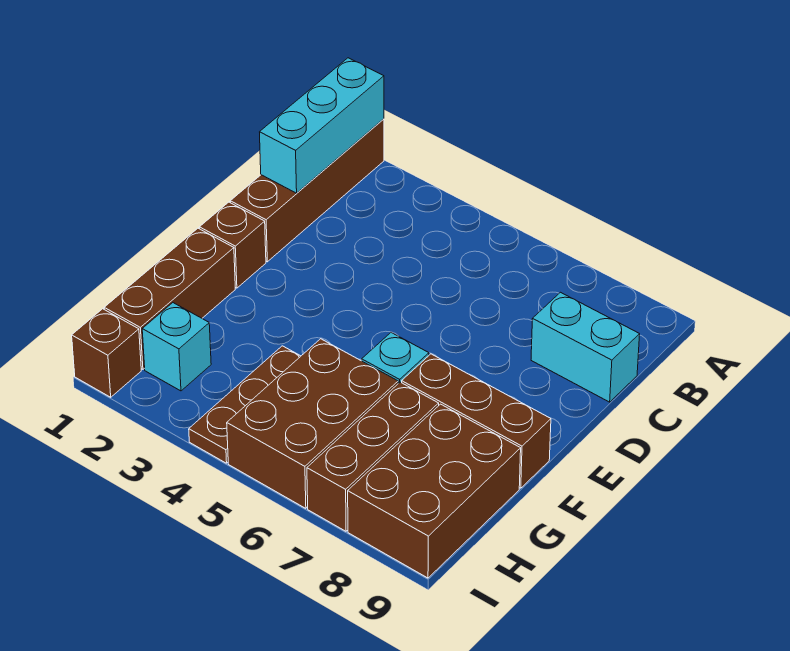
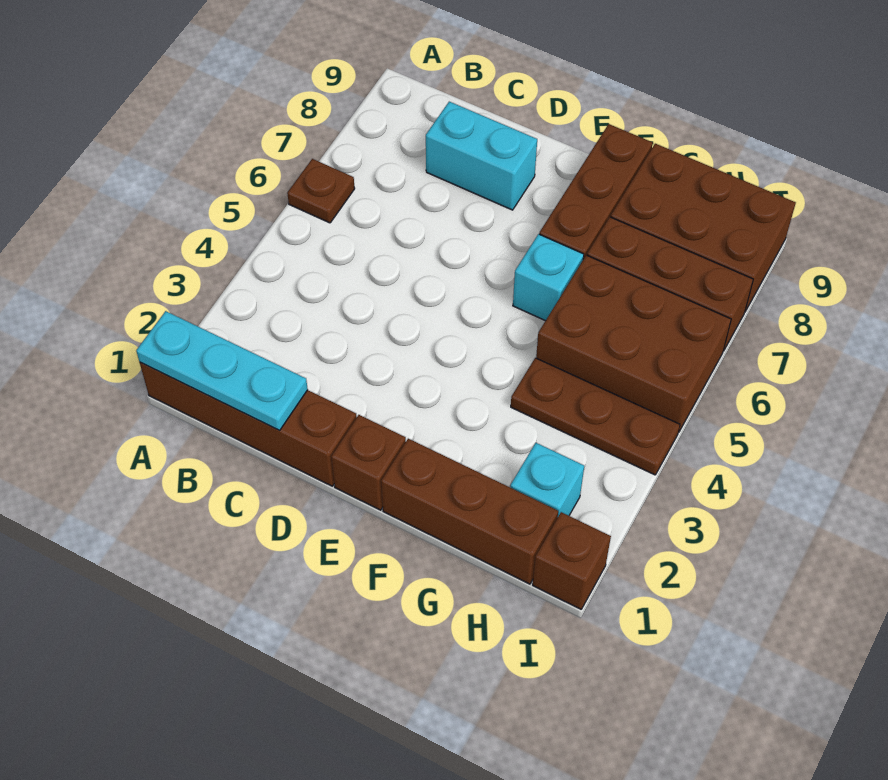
cyan 1x3 brick [260,58,384,193] -> cyan 1x3 plate [136,311,308,430]
none -> brown 1x1 plate [287,159,355,223]
cyan 1x2 brick [531,292,640,402] -> cyan 1x2 brick turned to [426,102,537,210]

